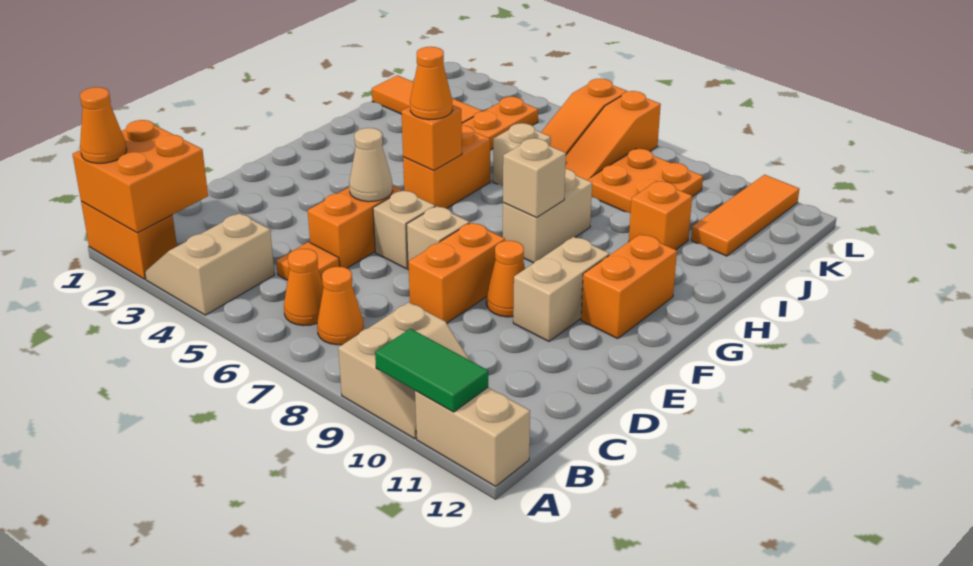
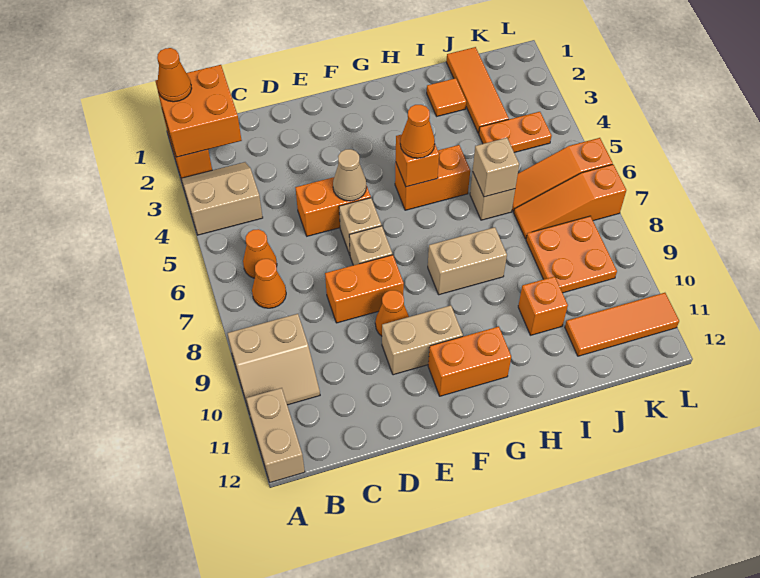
green 1x2 tile [375,329,488,412] -> none
orange 1x1 tile [276,242,340,280] -> orange 1x1 tile moved to [427,78,466,116]
tan 1x1 brick [503,138,566,217] -> tan 1x1 brick moved to [473,138,519,197]

